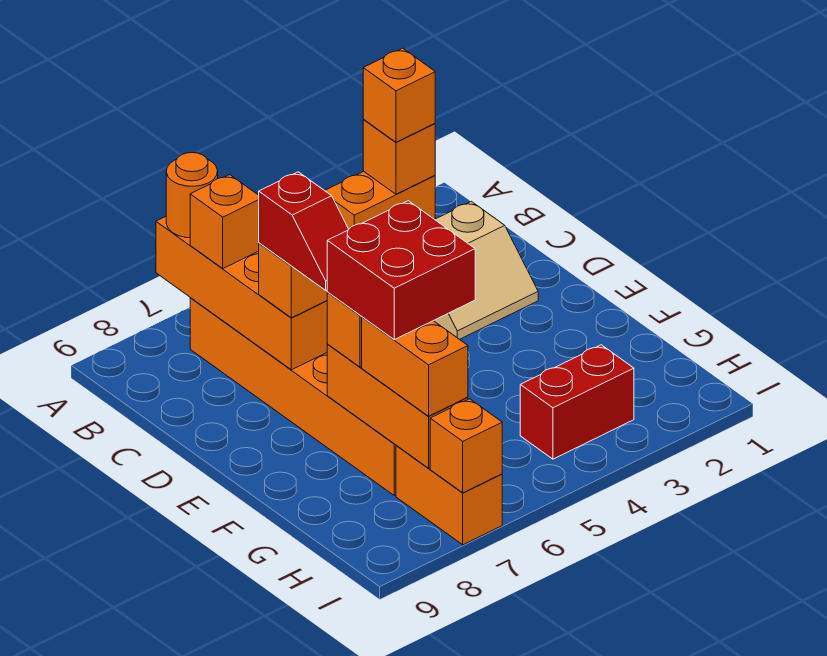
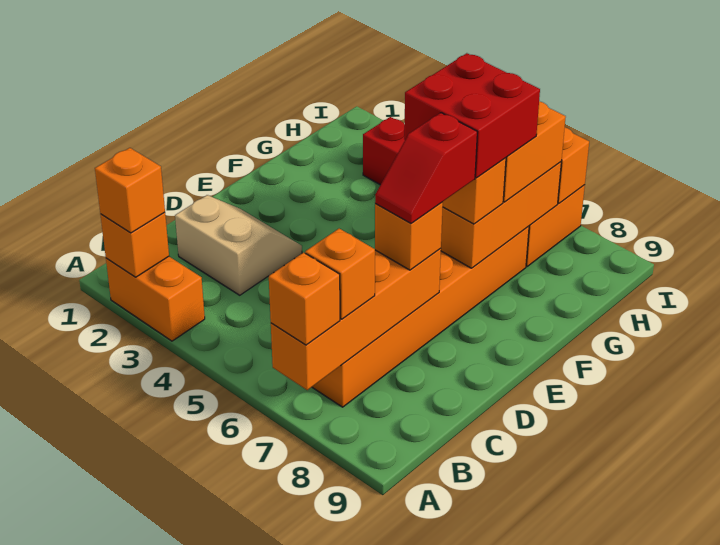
orange 1x1 round brick [166,153,218,238] -> orange 1x1 brick [269,253,340,345]
red 1x2 slope [259,172,349,290] -> red 1x2 slope turned to [375,113,477,223]

